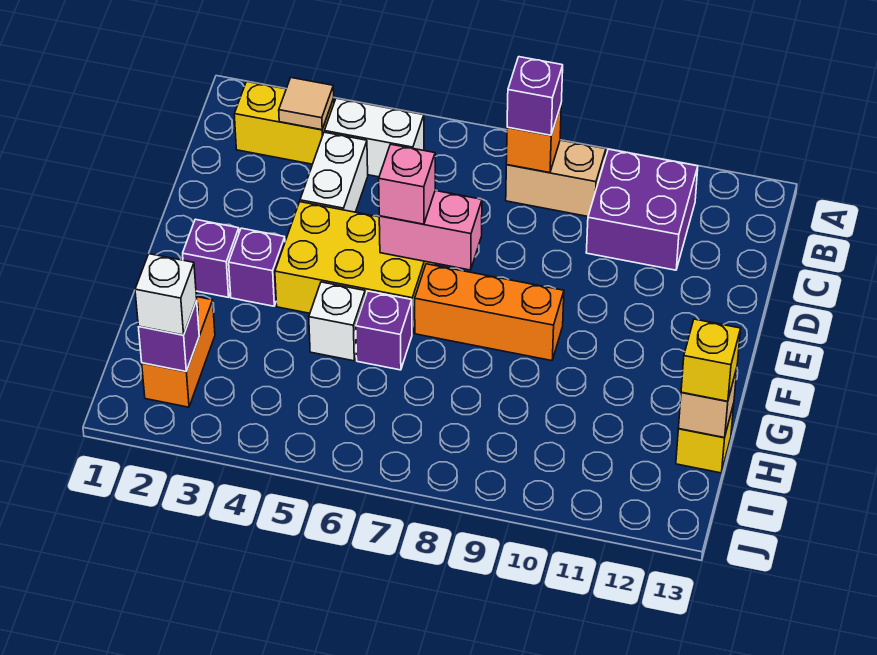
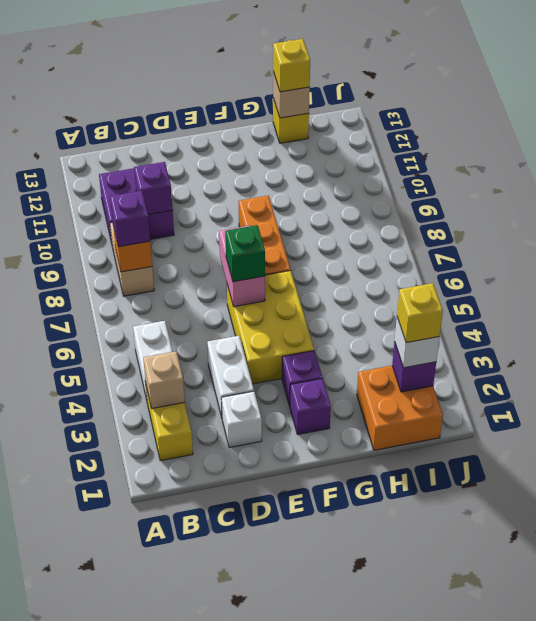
tan 1x1 tile [279,78,334,130] -> tan 1x1 brick [143,351,185,408]
white 1x2 brick [300,132,368,212] -> white 1x2 brick turned to [207,336,254,417]
pink 1x1 brick [379,144,435,224] -> green 1x1 brick [225,225,265,282]
white 1x1 brick [309,282,365,361] -> white 1x1 brick moved to [221,391,262,448]
purple 1x1 brick [356,291,412,370] -> purple 1x1 brick moved to [134,162,173,215]
orange 1x2 brick [142,297,215,407] -> orange 2x2 brick [357,366,443,450]
none -> yellow 1x1 brick [397,283,443,343]

